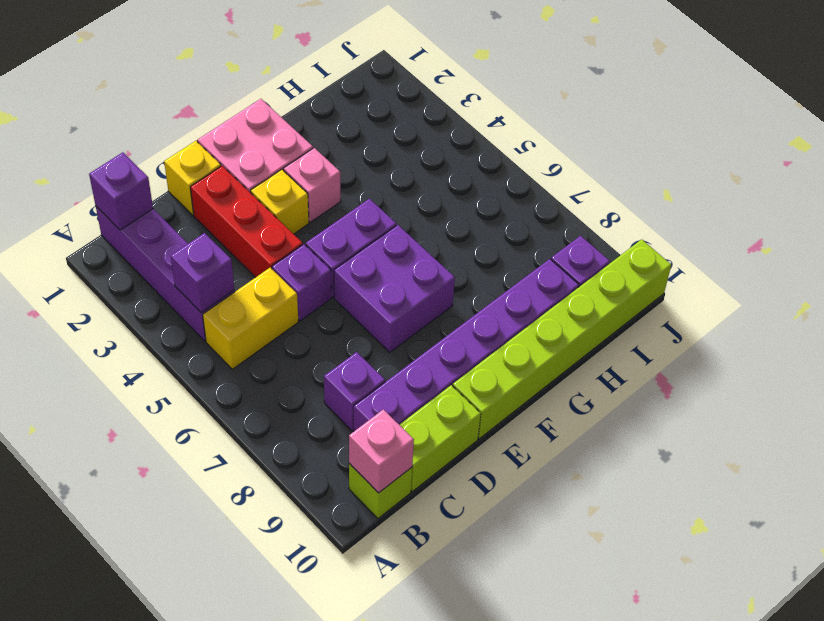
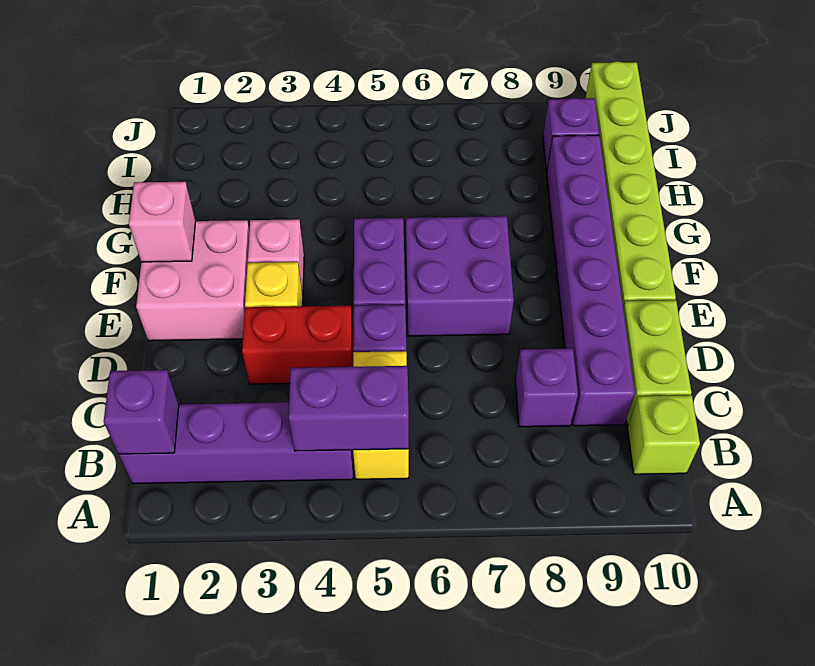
purple 1x1 brick [171,233,234,313] -> purple 1x2 brick [289,366,409,451]
pink 1x1 brick [349,409,414,493] -> pink 1x1 brick moved to [129,182,196,262]
yellow 1x1 brick [164,141,221,215] -> none
red 1x3 brick [190,166,303,277] -> red 1x2 brick [242,306,354,384]

